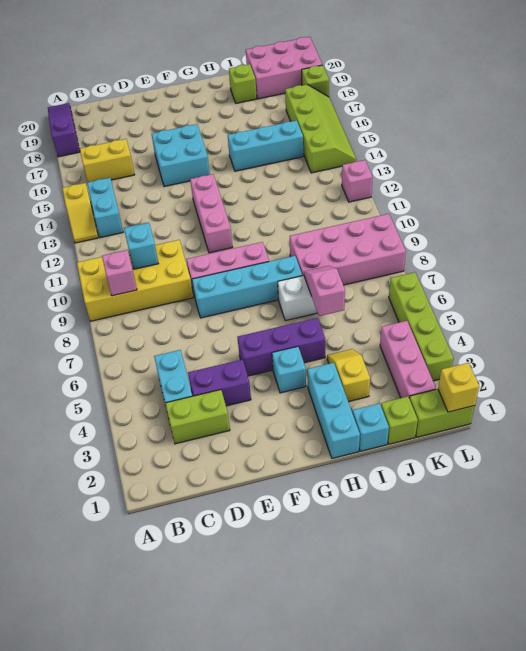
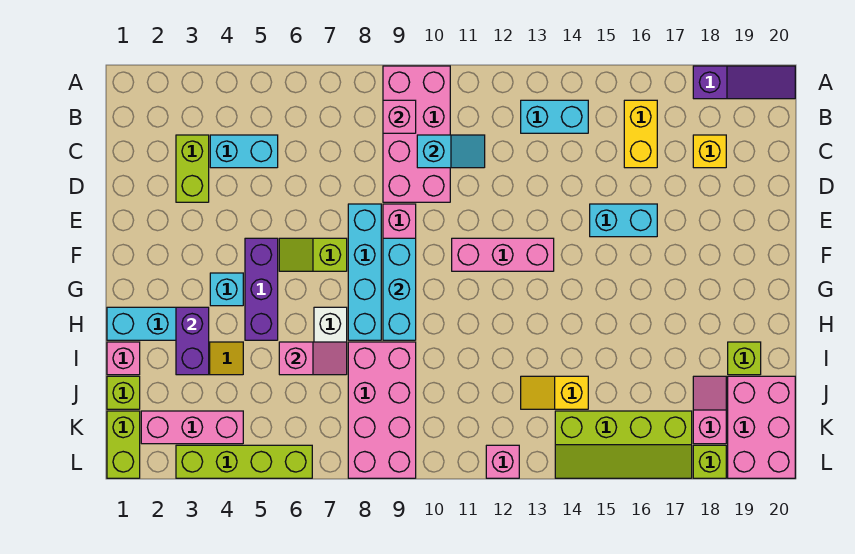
yellow 2x4 brick [77,240,193,321] -> pink 2x4 brick [383,66,450,202]
yellow 1x2 slope [62,183,98,243] -> yellow 1x2 slope moved to [521,376,588,409]
purple 1x2 brick [188,360,251,406] -> purple 1x2 brick moved to [176,307,209,375]
cyan 2x2 brick [152,124,210,187] -> cyan 1x2 brick [590,204,657,237]
none -> lime 1x2 slope [279,238,347,271]
cyan 1x3 brick [228,120,303,171] -> cyan 1x3 brick moved to [383,238,416,340]
cyan 1x1 brick [352,403,389,451] -> pink 1x1 brick [107,342,140,375]
none -> pink 1x2 slope [693,376,726,444]
yellow 1x1 brick [438,363,479,412] -> yellow 1x1 brick moved to [693,135,726,168]

